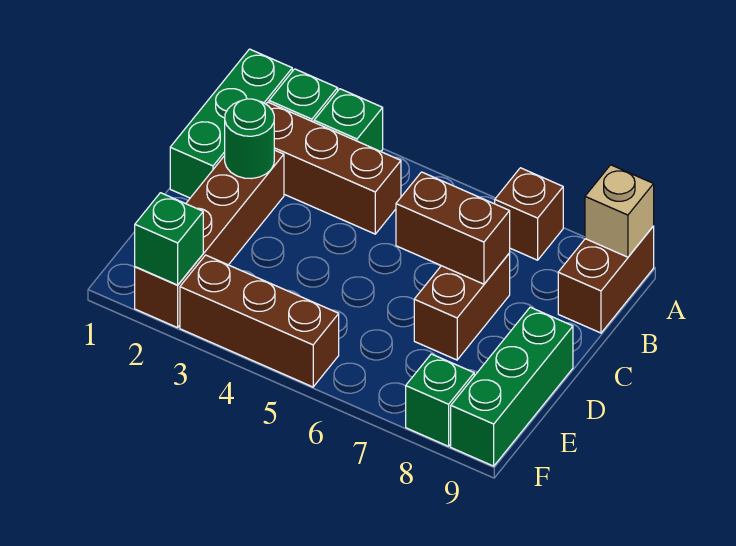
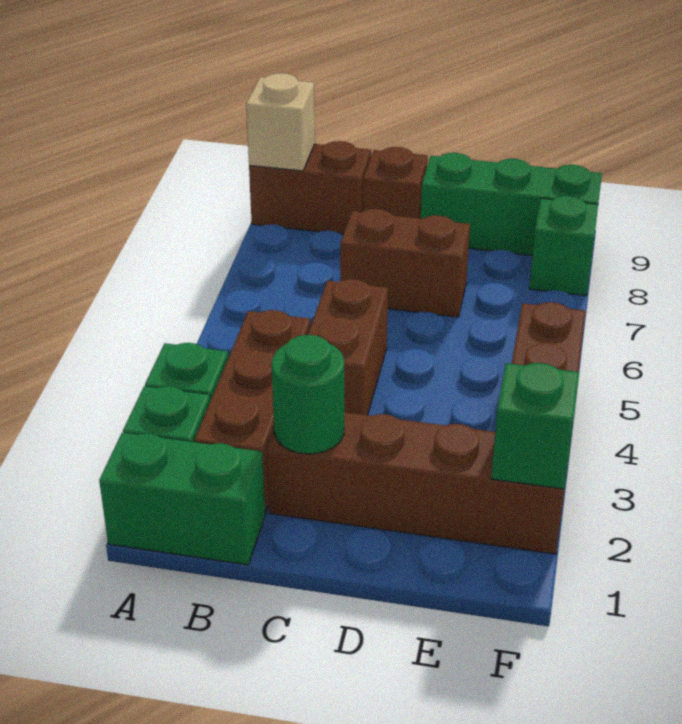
green 1x3 brick [170,49,292,198] -> green 1x2 brick [99,433,265,565]
brown 1x1 brick [495,168,563,260] -> brown 1x1 brick moved to [363,147,428,218]
brown 1x2 brick [396,172,510,284] -> brown 1x2 brick moved to [308,279,388,415]

